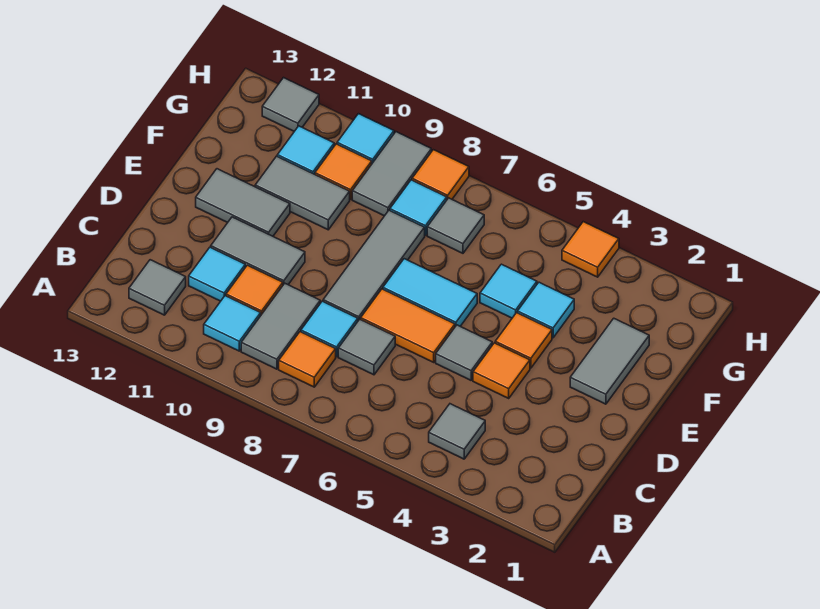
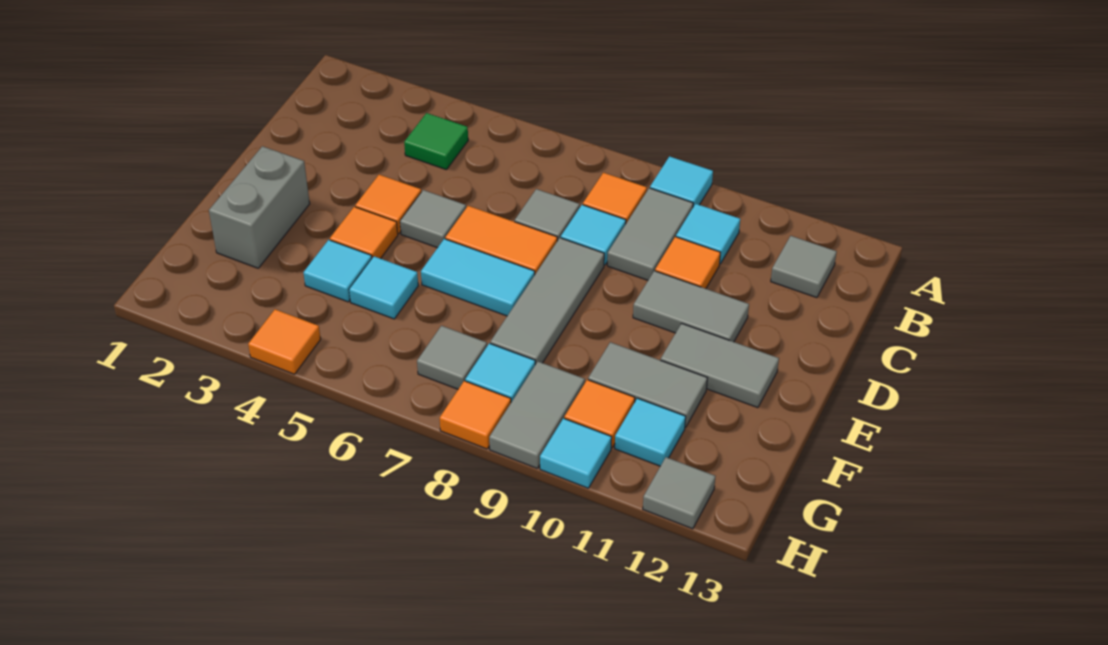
grey 1x1 tile [429,404,485,459] -> green 1x1 tile [404,113,468,170]
cyan 1x1 tile [189,247,245,301] -> cyan 1x1 tile moved to [650,156,713,207]
grey 1x2 tile [570,318,649,404] -> grey 1x2 brick [209,146,310,268]

